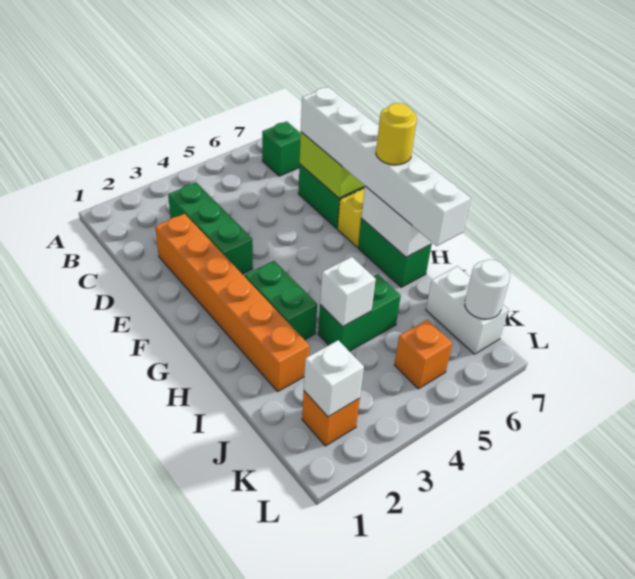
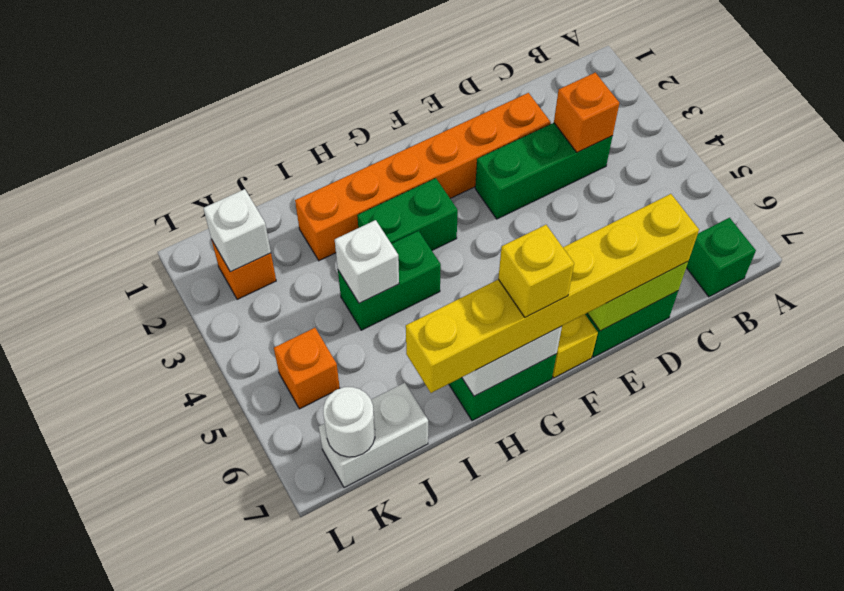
none -> orange 1x1 brick [554,73,619,152]
white 1x6 brick [301,87,471,246] -> yellow 1x6 brick [406,194,699,393]
yellow 1x1 round brick [376,103,417,165] -> yellow 1x1 brick [498,225,574,317]
green 1x2 brick [318,274,401,351] -> green 1x2 brick turned to [338,231,441,330]

